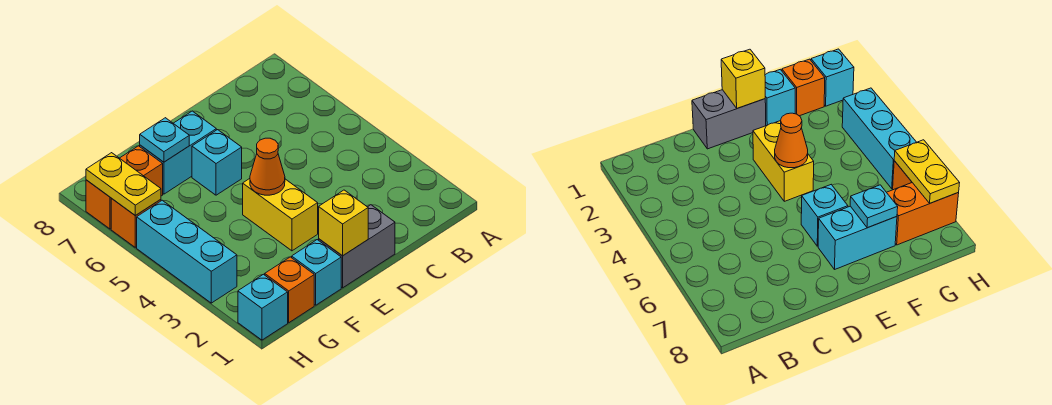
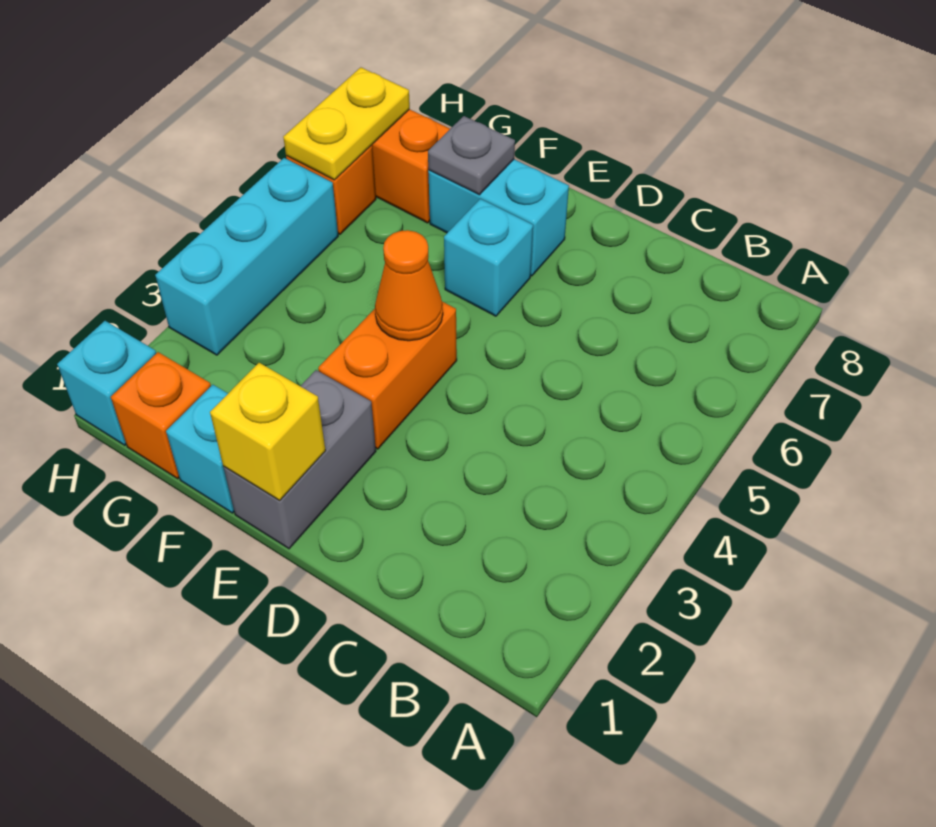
grey 1x2 brick [319,205,395,288] -> grey 1x2 brick turned to [223,370,376,549]
yellow 1x2 brick [243,179,318,251] -> orange 1x2 brick [318,302,457,449]
cyan 1x1 plate [140,118,189,162] -> grey 1x1 plate [428,116,515,195]

